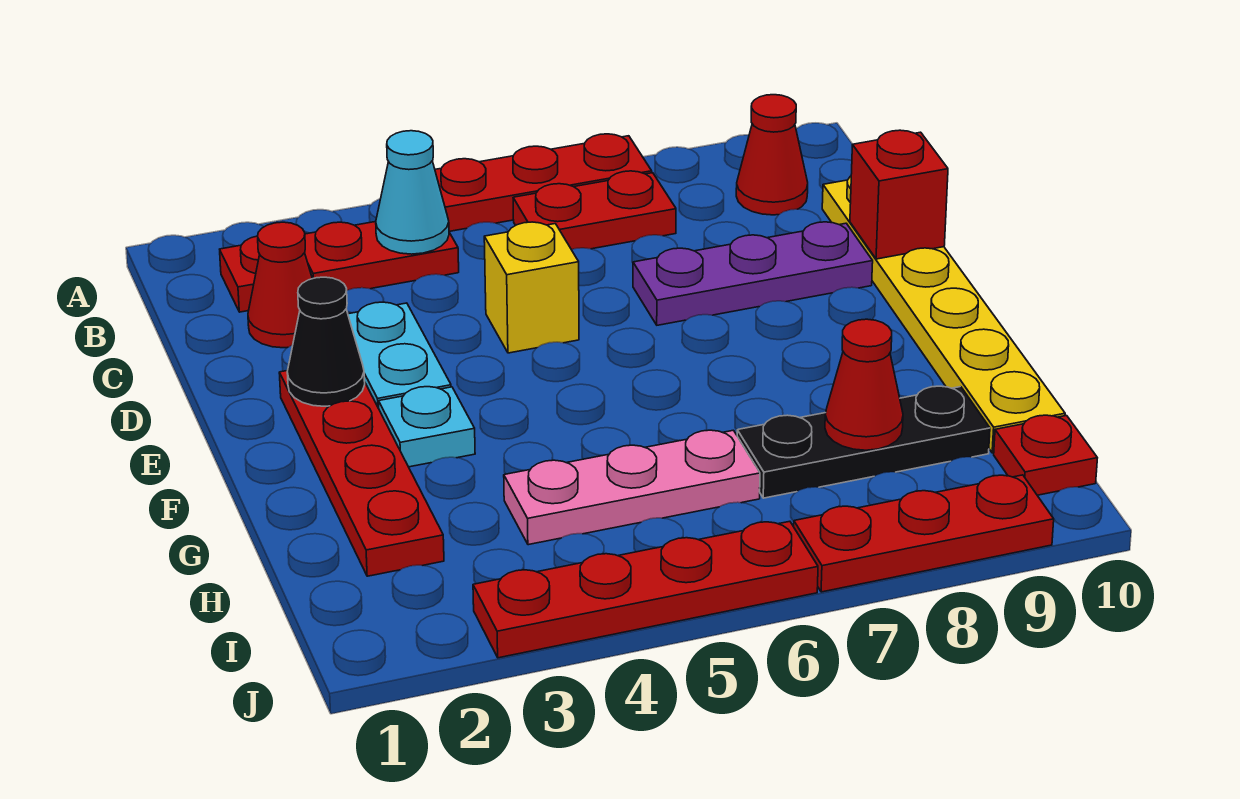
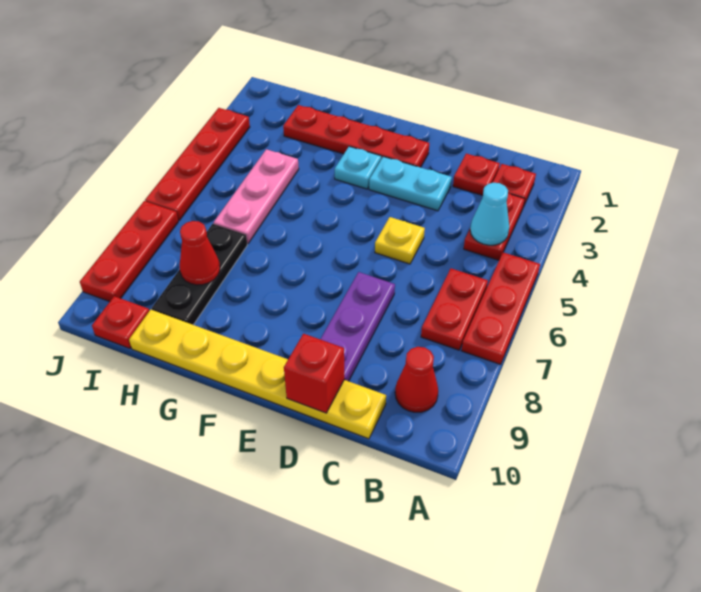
red 1x1 cone [248,222,312,348] -> red 1x1 plate [453,154,500,196]
yellow 1x1 brick [484,222,579,353] -> yellow 1x1 plate [375,217,425,264]
black 1x1 cone [287,277,365,406] -> none

